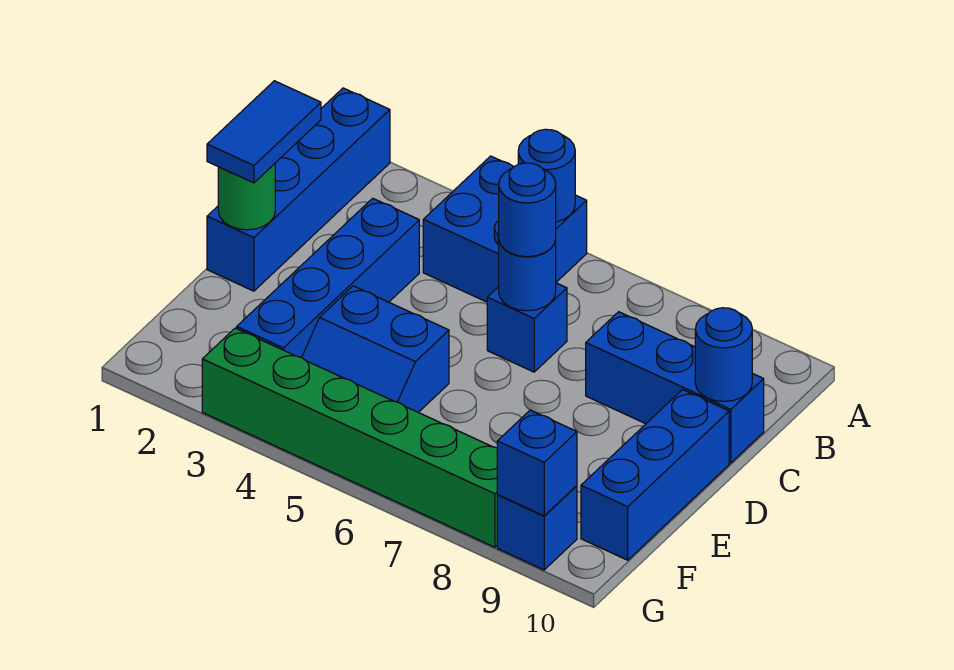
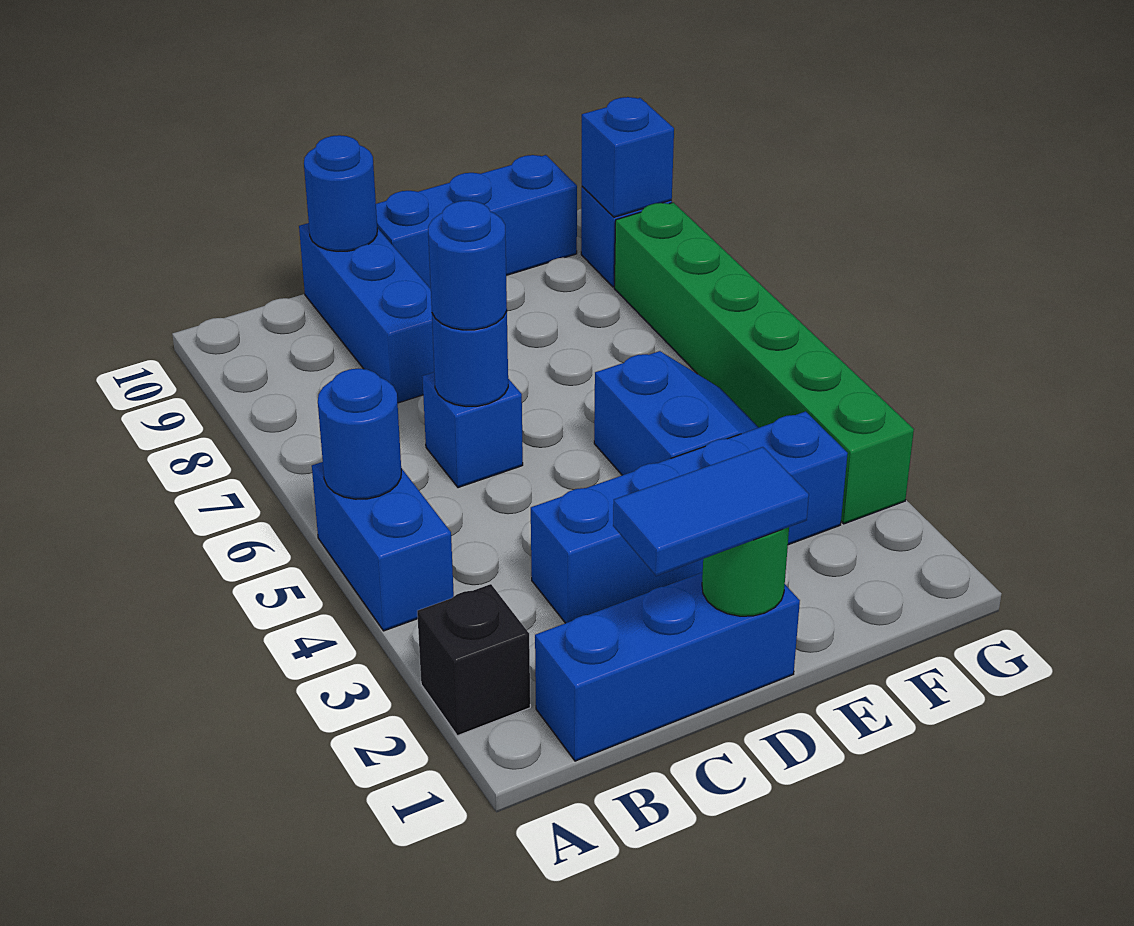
blue 1x4 brick [207,88,390,291] -> blue 1x3 brick [535,572,800,761]
none -> black 1x1 brick [417,584,530,736]
blue 2x2 brick [423,156,587,302] -> blue 1x2 brick [312,462,454,631]

